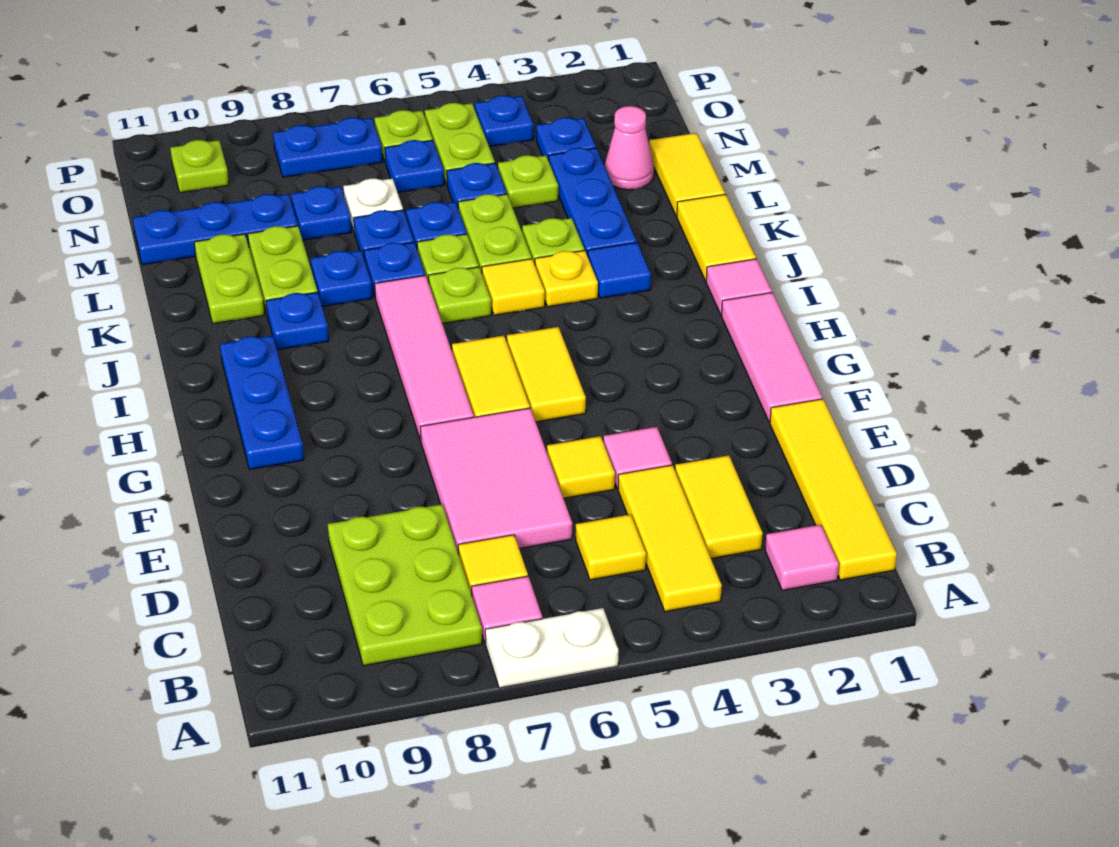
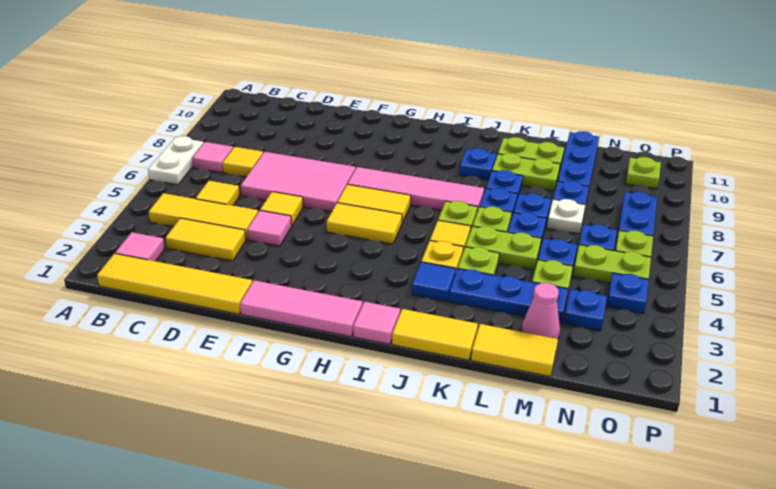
lime 2x3 plate [328,504,482,666] -> none
blue 1x3 plate [220,335,304,469] -> none

